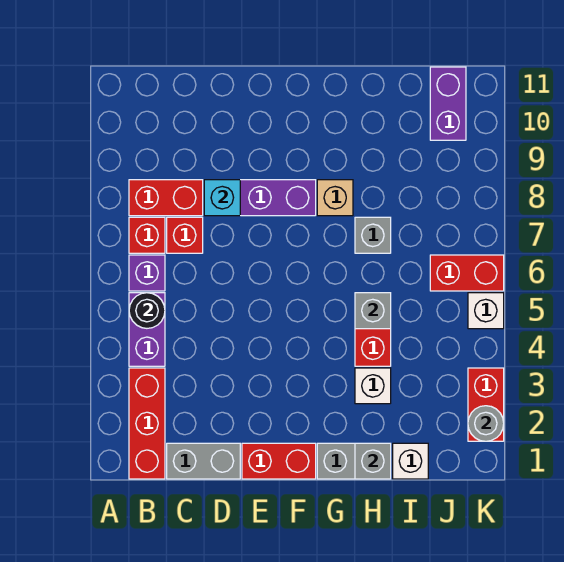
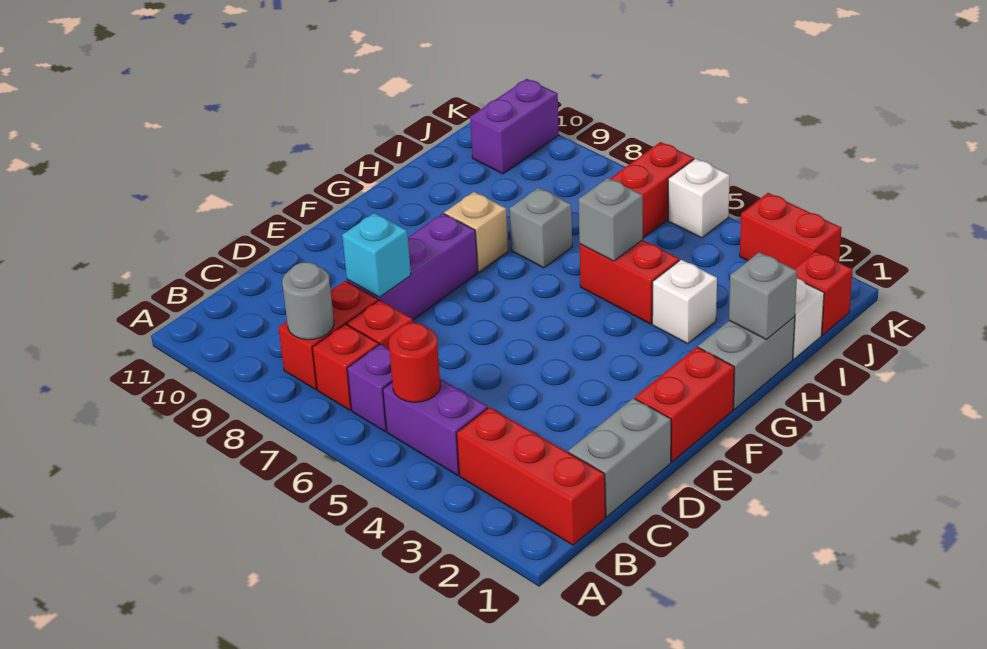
black 1x1 round brick [129,293,165,328] -> red 1x1 round brick [389,323,440,402]
none -> red 1x1 brick [794,251,853,335]
purple 1x2 brick [430,67,466,140] -> purple 1x2 brick turned to [470,79,559,174]
grey 1x1 round brick [468,406,504,441] -> grey 1x1 round brick moved to [282,262,334,340]

